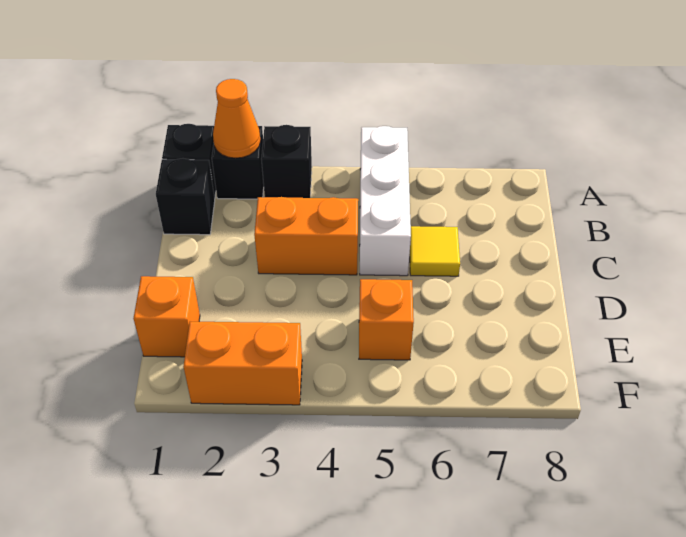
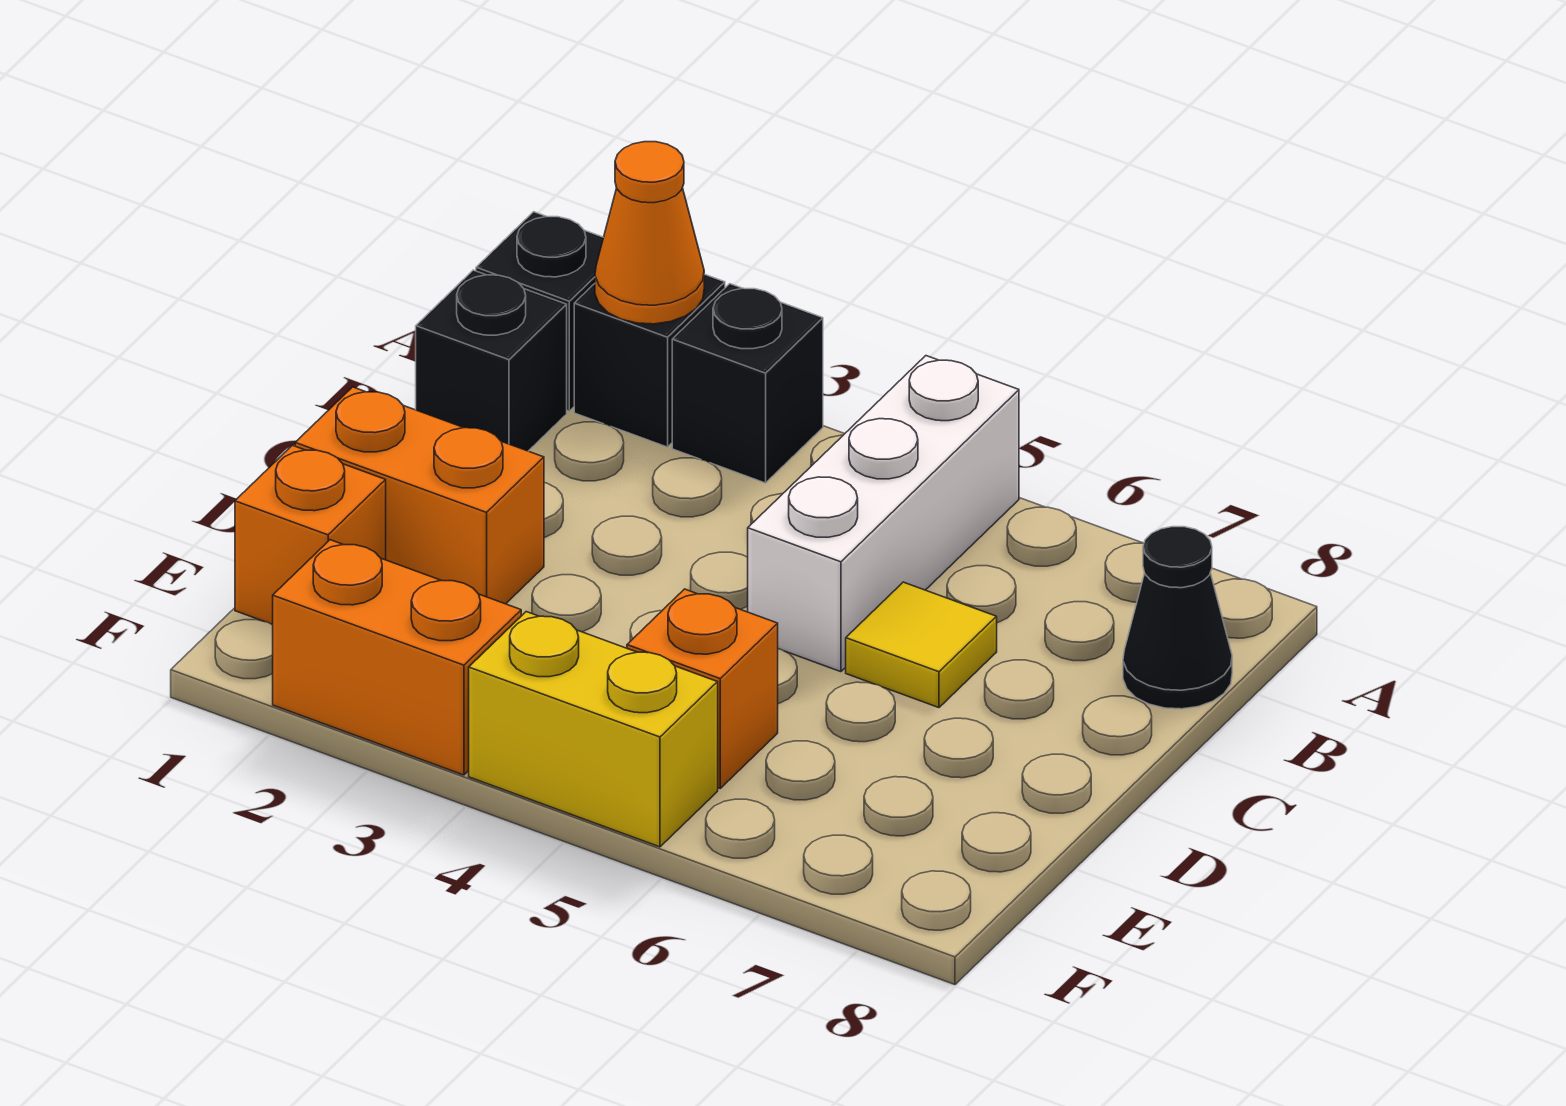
none -> black 1x1 cone [1123,527,1232,709]
orange 1x2 brick [254,197,358,275] -> orange 1x2 brick moved to [295,387,544,604]
none -> yellow 1x2 brick [469,612,718,847]

